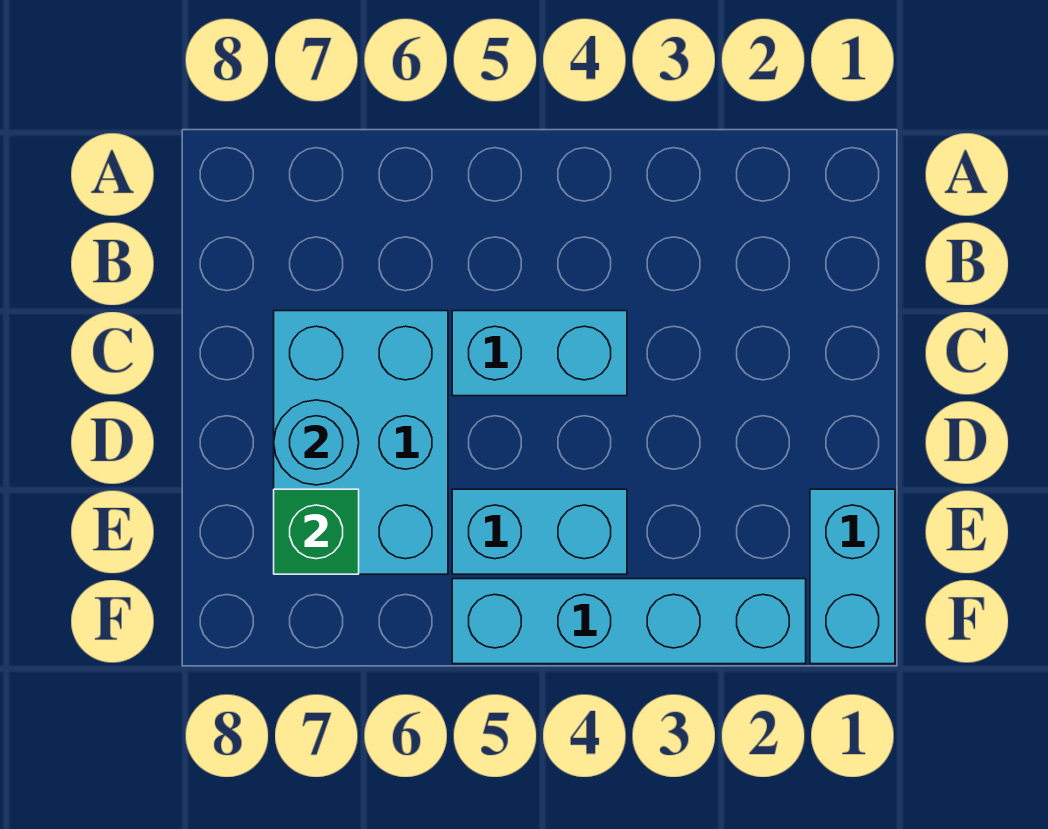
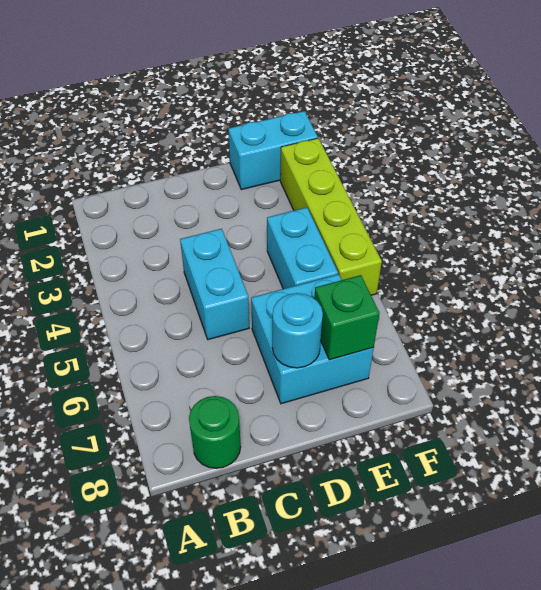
none -> green 1x1 round brick [189,396,241,468]
cyan 2x3 brick [274,311,448,574] -> cyan 2x2 brick [251,274,374,404]
cyan 1x4 brick [452,579,806,664] -> lime 1x4 brick [280,138,382,295]

